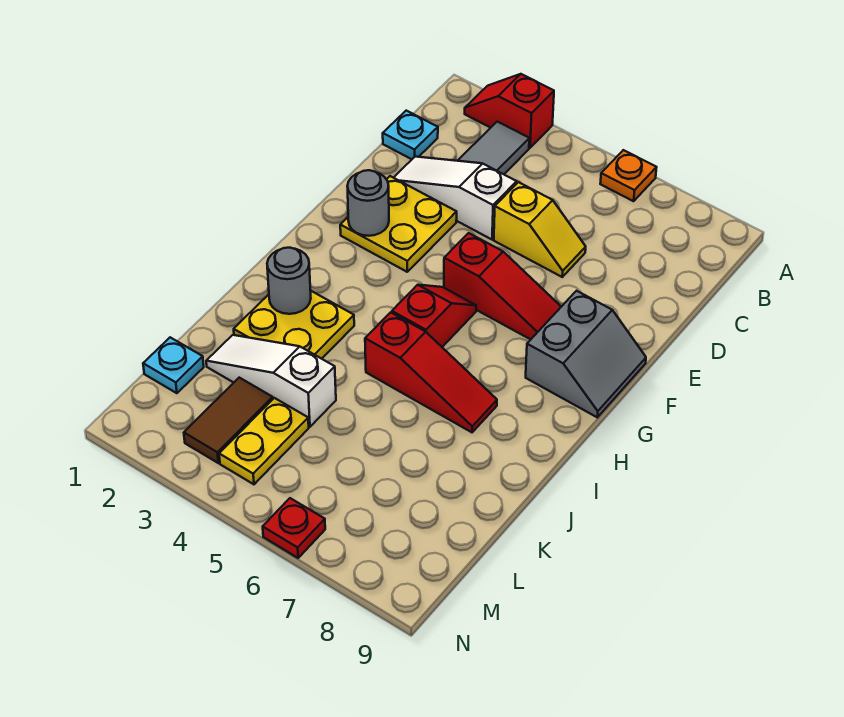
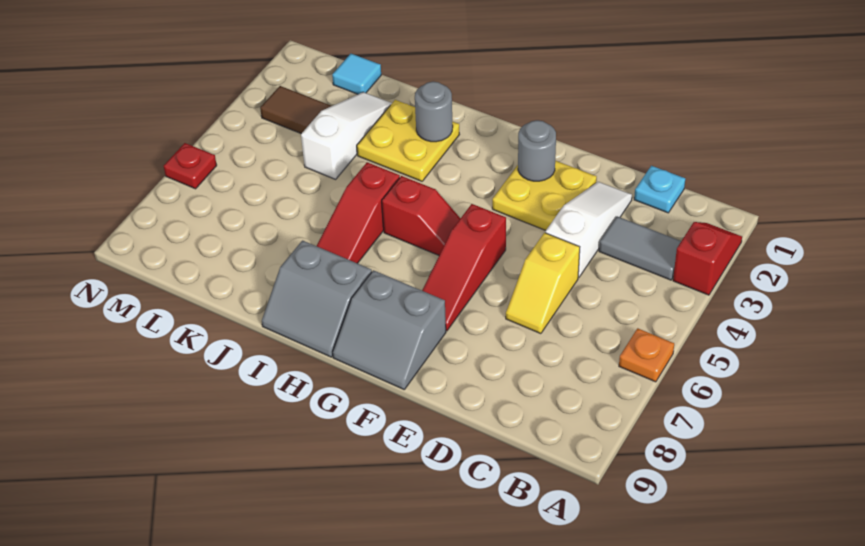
none -> grey 2x2 slope [262,241,372,357]
cyan 1x1 plate [143,337,204,393] -> cyan 1x1 tile [332,54,381,94]
yellow 1x2 plate [219,398,309,484] -> none

